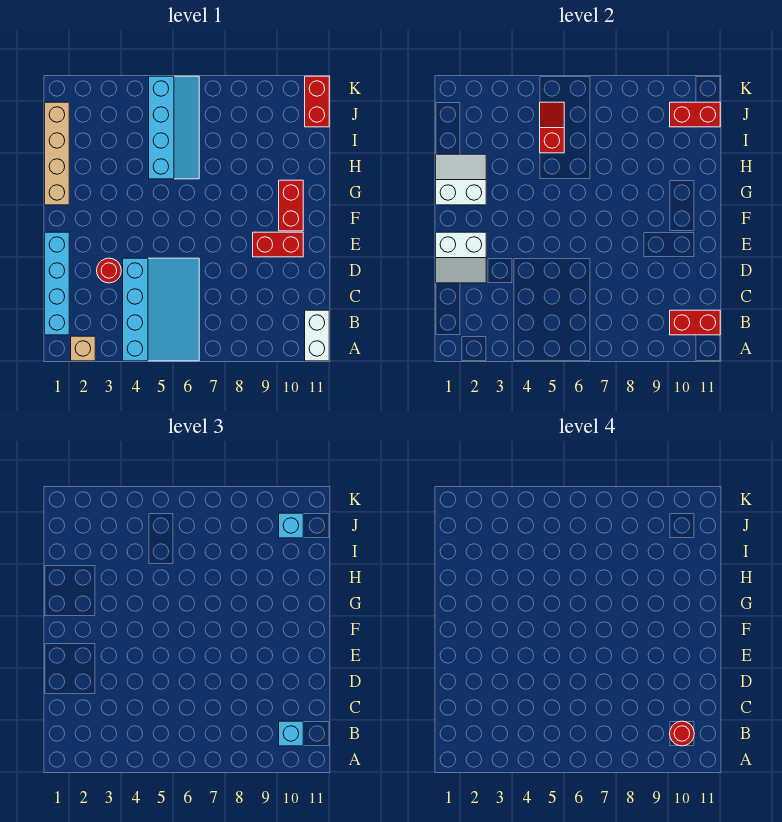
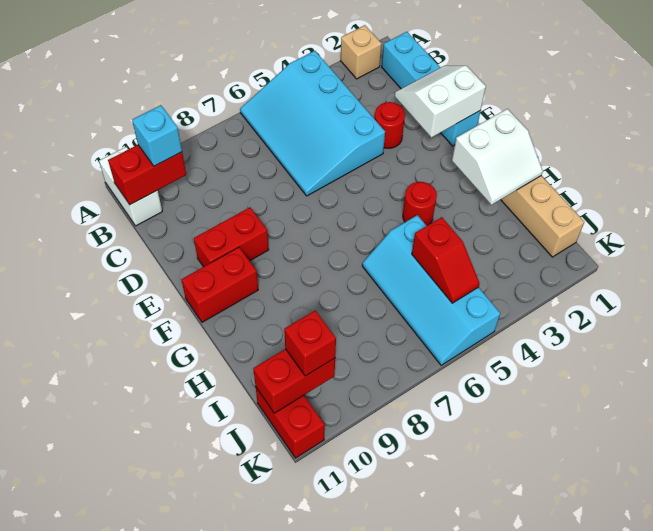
red 1x1 round brick [670,721,694,746] -> red 1x1 round brick moved to [403,182,437,226]
red 1x2 brick [279,180,303,231] -> red 1x2 brick turned to [181,247,258,322]
cyan 1x1 brick [279,513,303,538] -> red 1x1 brick [284,311,336,376]

